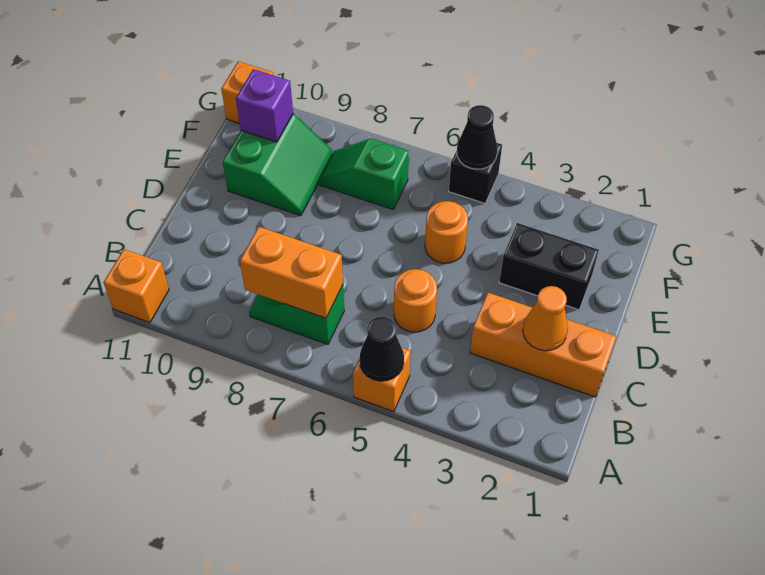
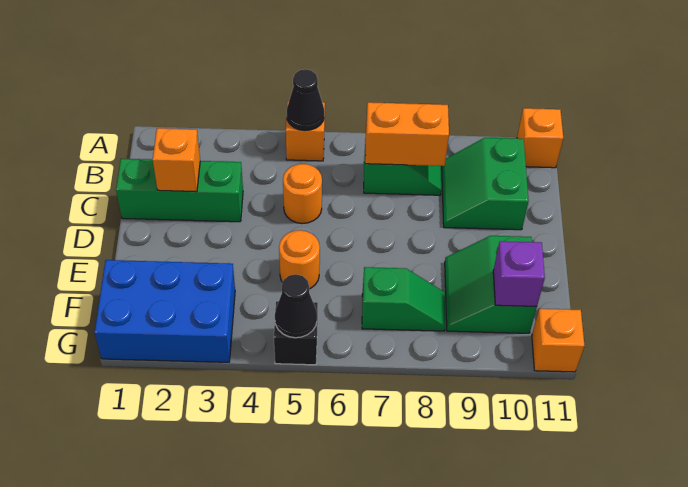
none -> green 2x2 slope [442,138,529,230]
orange 1x3 brick [470,293,616,397] -> green 1x3 brick [116,159,243,222]
orange 1x1 cone [523,286,568,351] -> orange 1x1 brick [153,128,200,192]
black 1x2 brick [499,223,599,310] -> none
none -> blue 2x3 brick [95,260,235,362]

